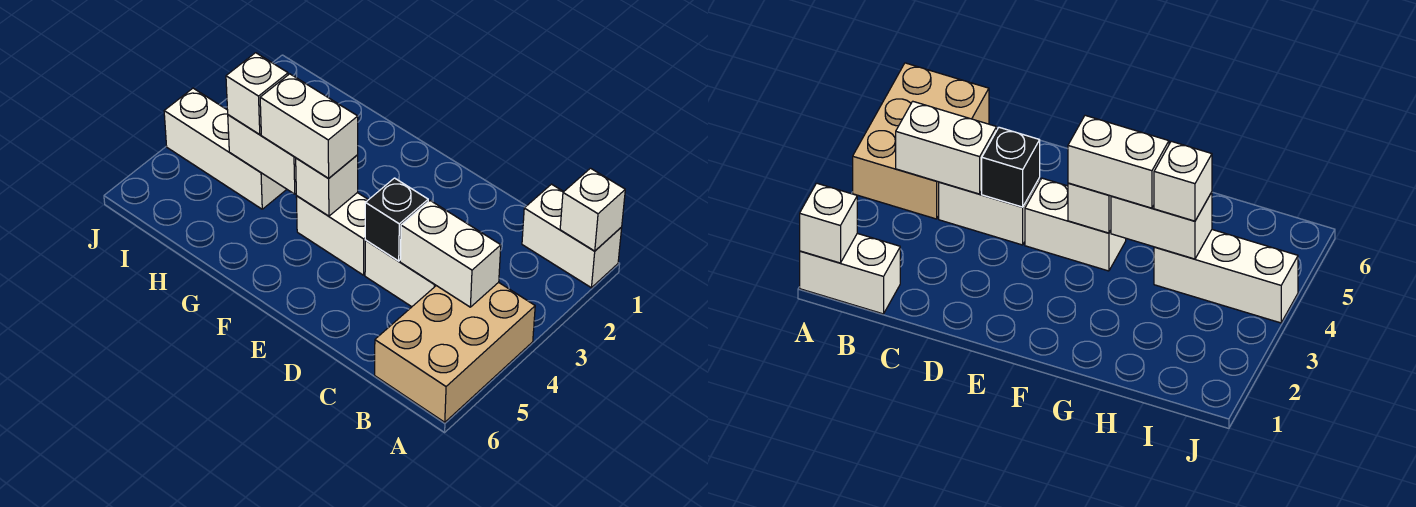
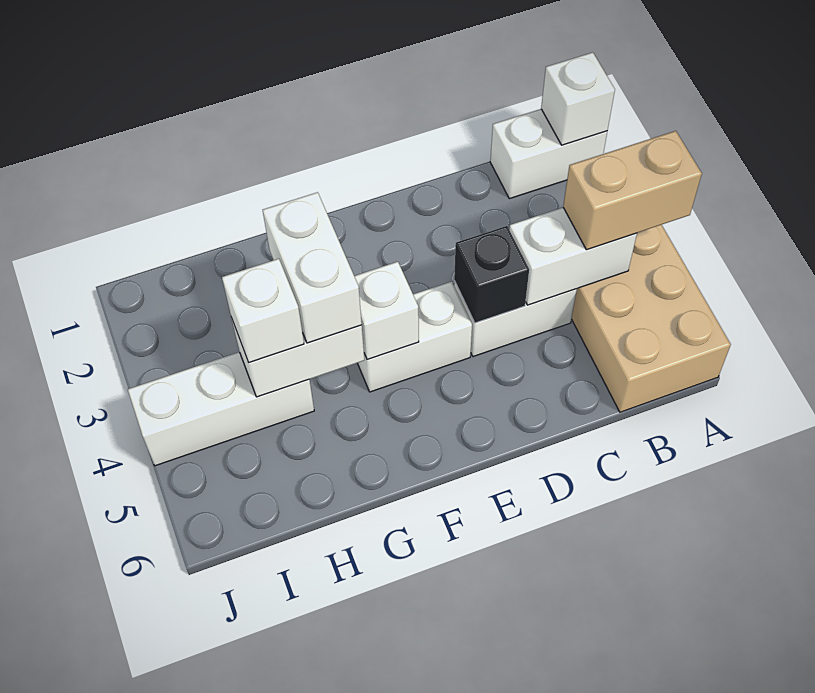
none -> tan 1x2 brick [563,131,702,250]
white 1x2 brick [260,74,358,178] -> white 1x2 brick turned to [263,192,362,343]

